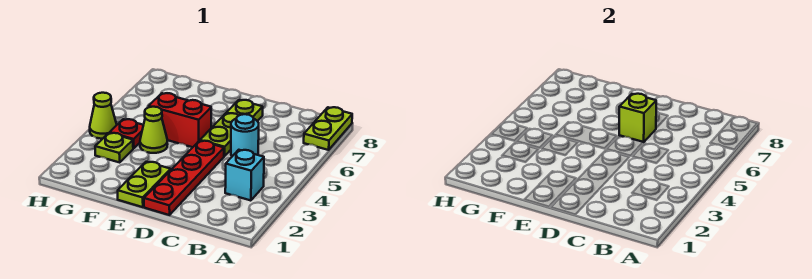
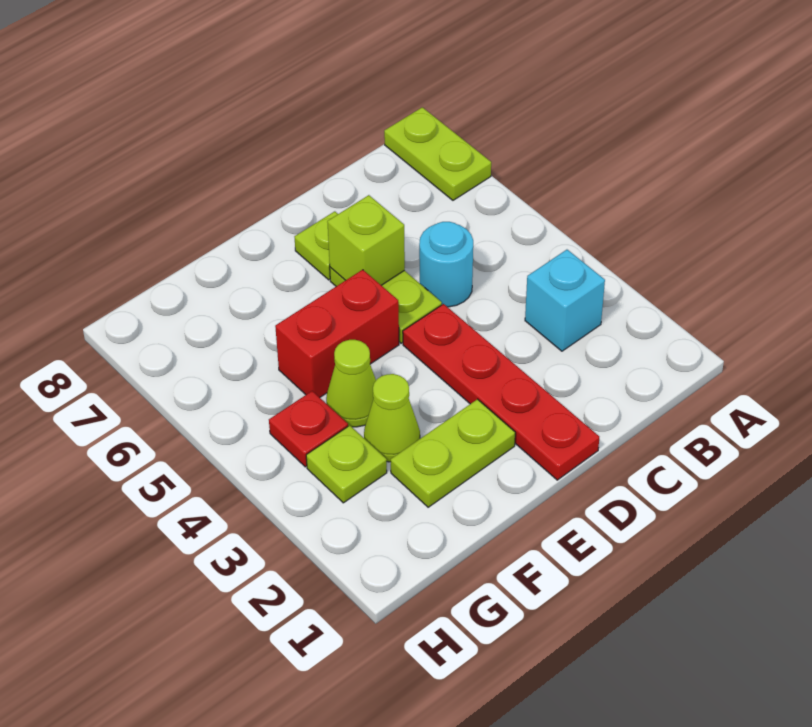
lime 1x2 plate [118,162,171,207] -> lime 1x2 plate turned to [391,399,515,507]
lime 1x1 cone [90,93,117,139] -> lime 1x1 cone moved to [364,374,420,462]

